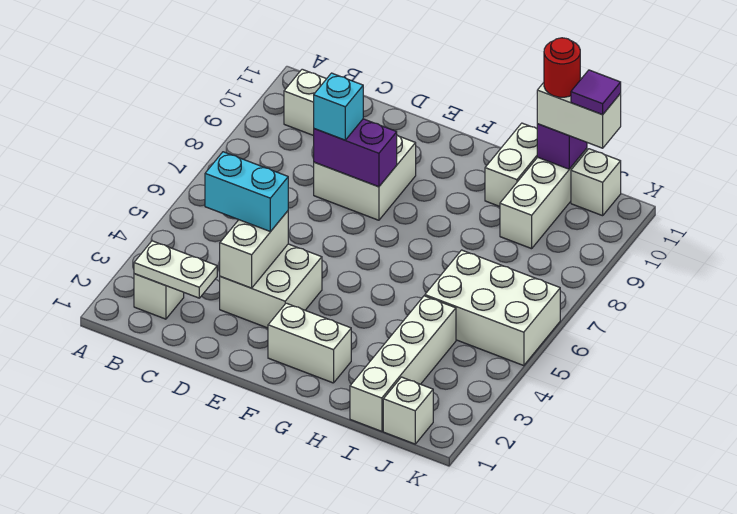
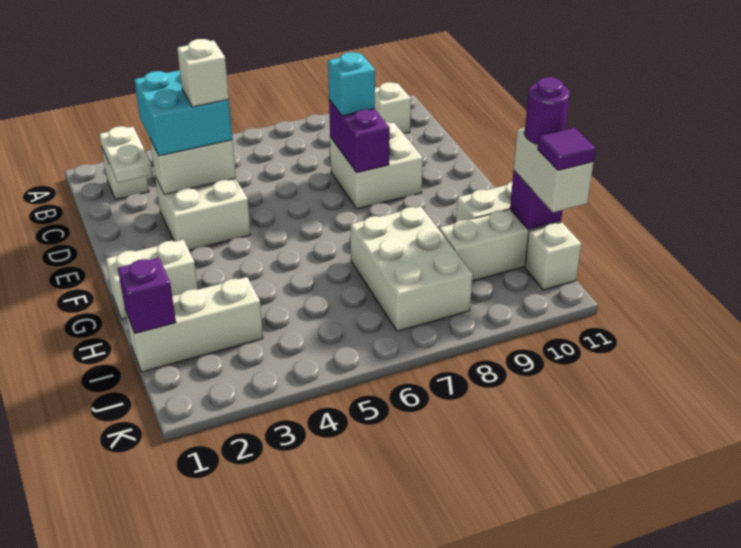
cyan 1x2 brick [205,152,288,232] -> cyan 2x2 brick [134,70,232,156]
white 1x2 brick [268,303,351,383] -> white 1x2 brick turned to [106,240,198,319]
white 1x4 brick [350,296,456,431] -> white 1x3 brick [125,277,263,372]
none -> purple 1x1 brick [118,258,176,333]
white 2x3 brick [425,250,560,366] -> white 2x3 brick moved to [350,206,473,331]
red 1x1 round brick [544,38,580,97] -> purple 1x1 round brick [525,77,570,144]
white 1x1 brick [383,377,433,444] -> white 1x1 brick moved to [177,39,229,107]

